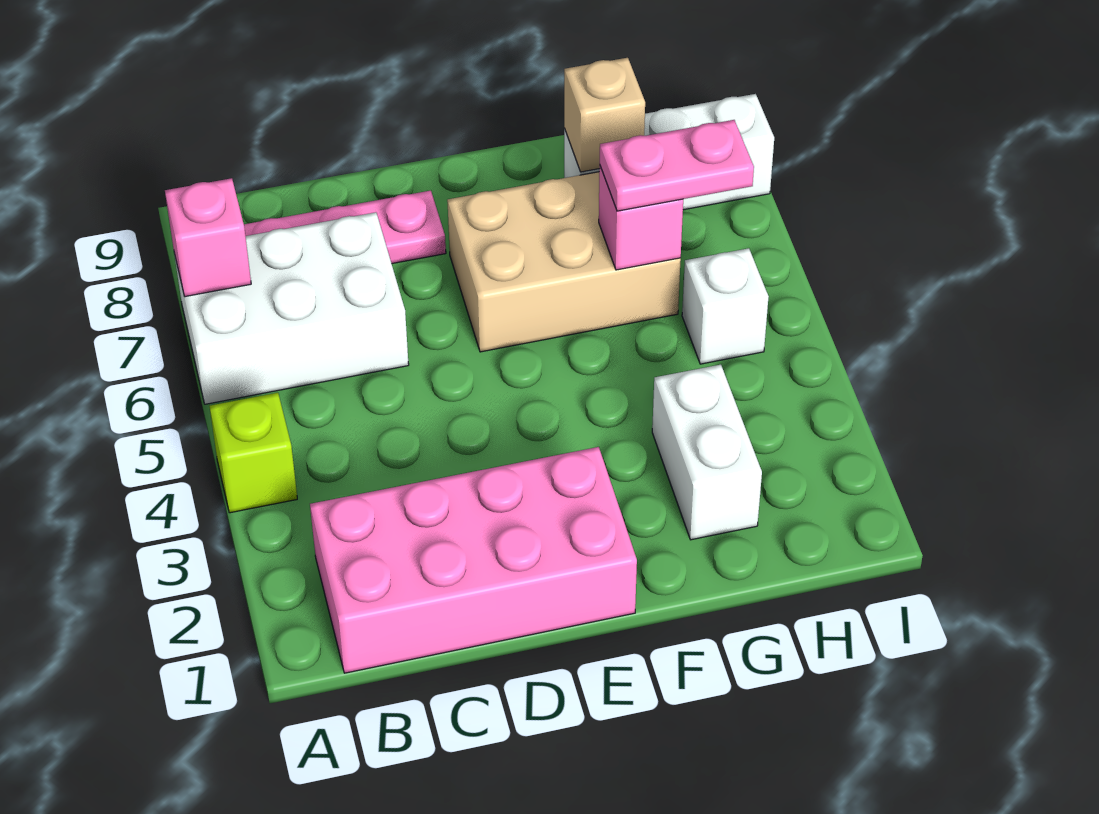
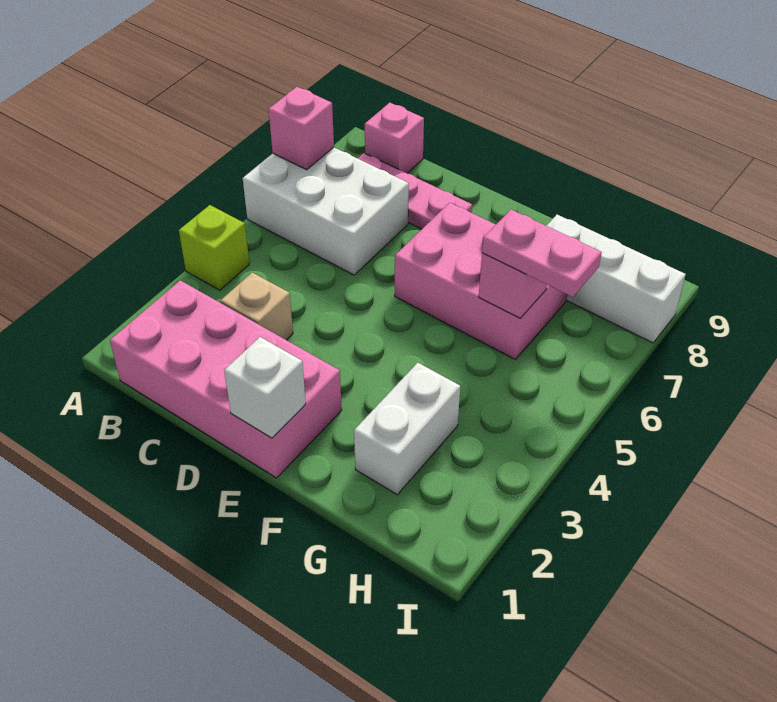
none -> pink 1x1 brick [365,103,424,173]
tan 2x3 brick [447,172,681,352] -> pink 2x3 brick [395,203,567,359]
tan 1x1 brick [564,58,645,172] -> tan 1x1 brick moved to [220,272,293,340]
white 1x1 brick [682,248,769,364] -> white 1x1 brick moved to [224,337,306,438]

